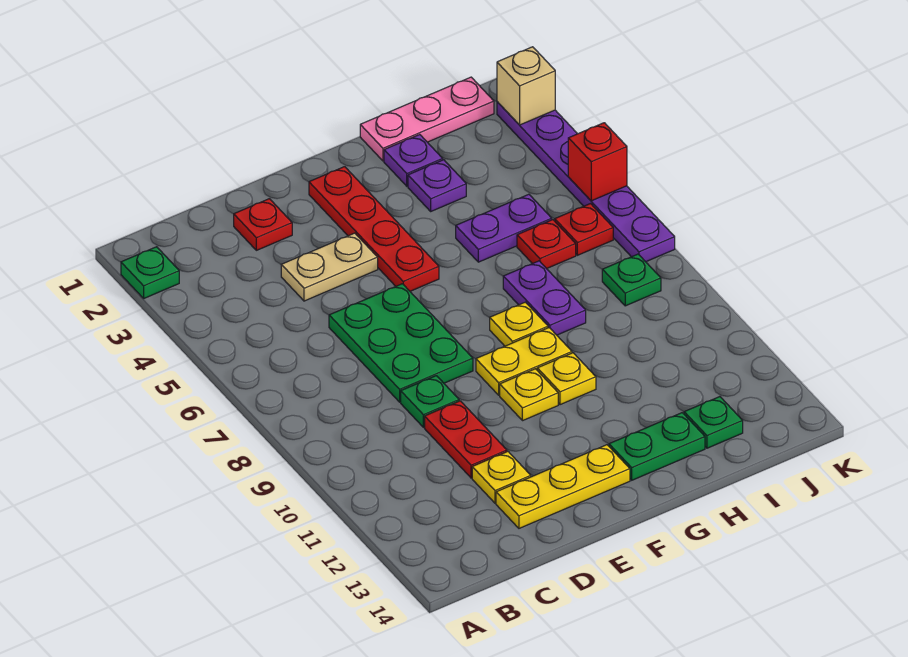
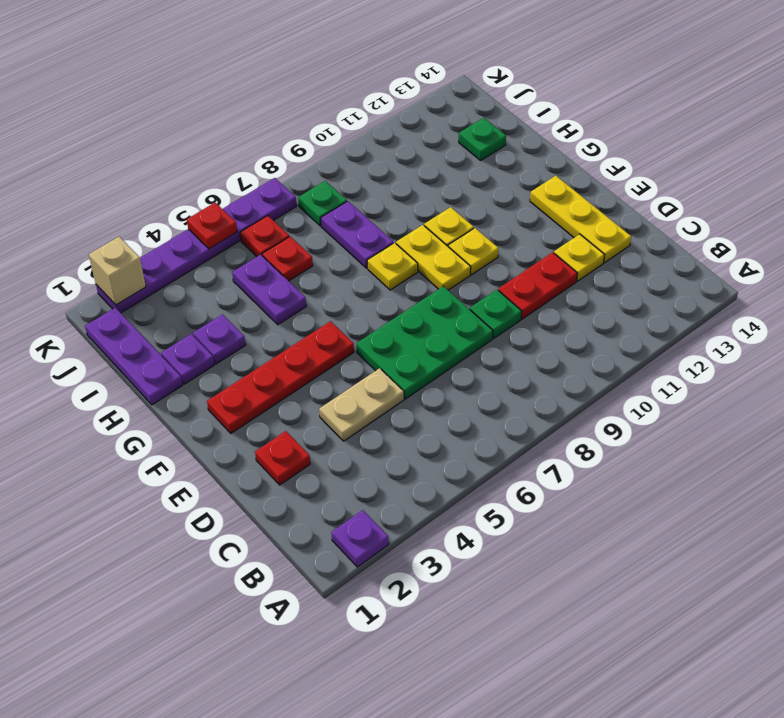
green 1x1 plate [121,247,179,298] -> purple 1x1 plate [332,510,389,567]
tan 1x2 plate [281,233,378,301] -> tan 1x2 plate turned to [319,368,404,441]
green 1x2 plate [609,413,705,480] -> none
pink 1x3 plate [360,77,494,161] -> purple 1x3 plate [85,308,183,405]
purple 1x2 plate [503,261,586,335] -> purple 1x2 plate turned to [321,201,393,268]
red 1x1 brick [568,123,627,201] -> red 1x1 plate [187,203,237,249]

